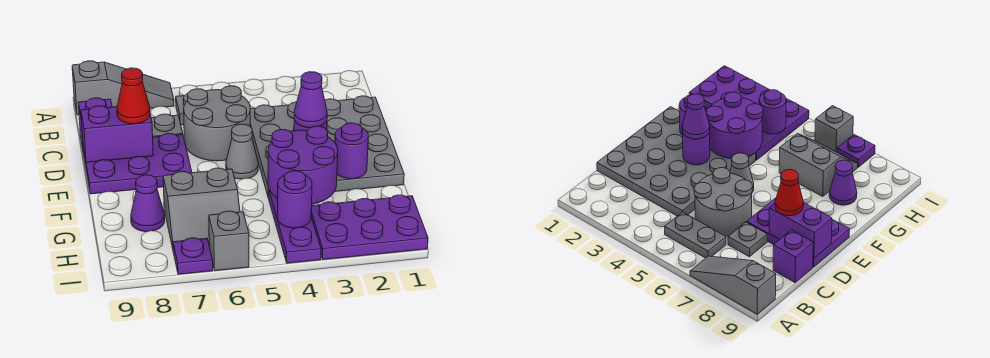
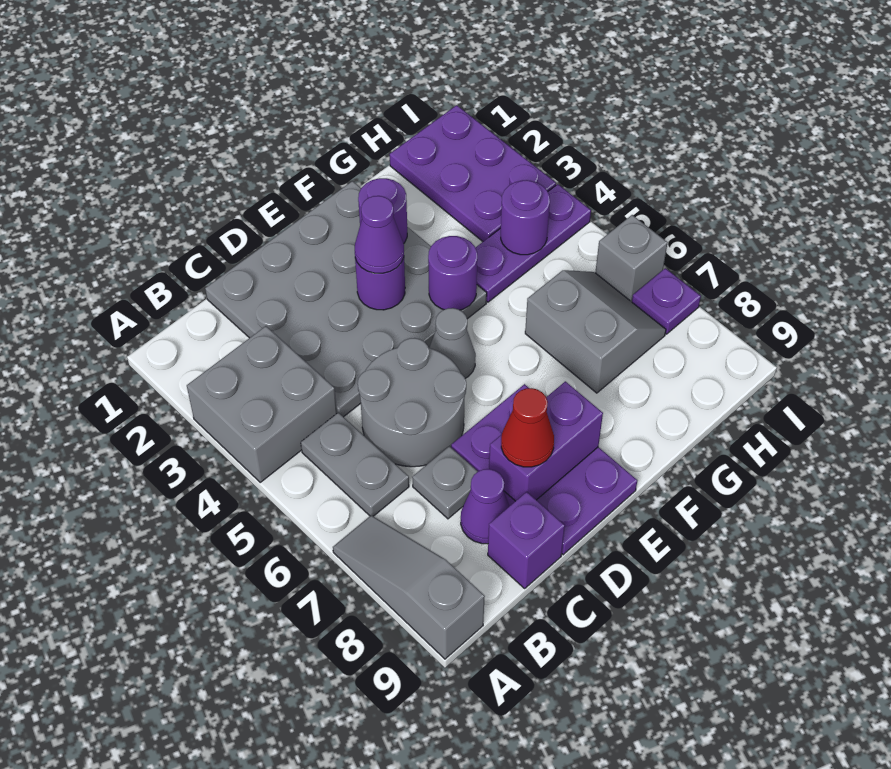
none -> grey 2x2 brick [187,326,337,482]
purple 1x2 brick [81,106,153,162] -> purple 1x2 brick turned to [489,381,603,501]
purple 2x2 round brick [268,126,338,204] -> purple 1x1 round brick [428,236,477,310]
purple 1x1 cone [131,175,165,232] -> purple 1x1 cone moved to [461,469,509,544]

